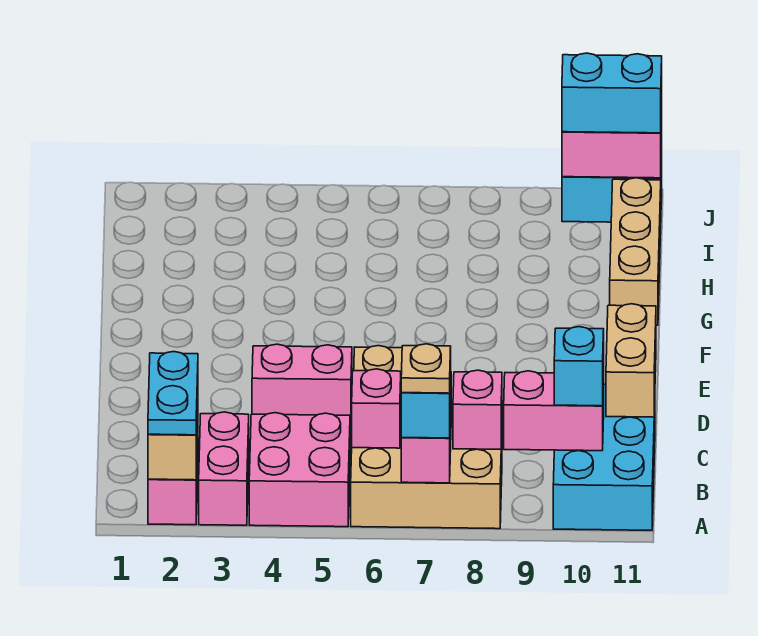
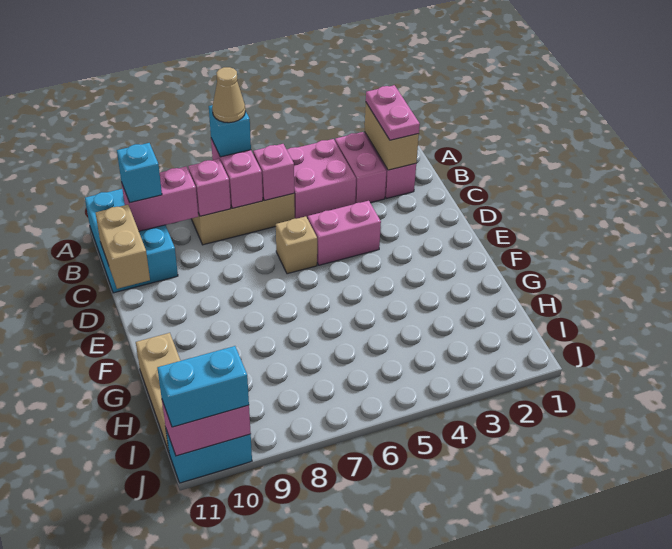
cyan 1x2 plate [148,352,198,435] -> pink 1x2 plate [366,85,420,140]
tan 1x1 plate [401,344,451,393] -> tan 1x1 cone [212,67,245,123]

